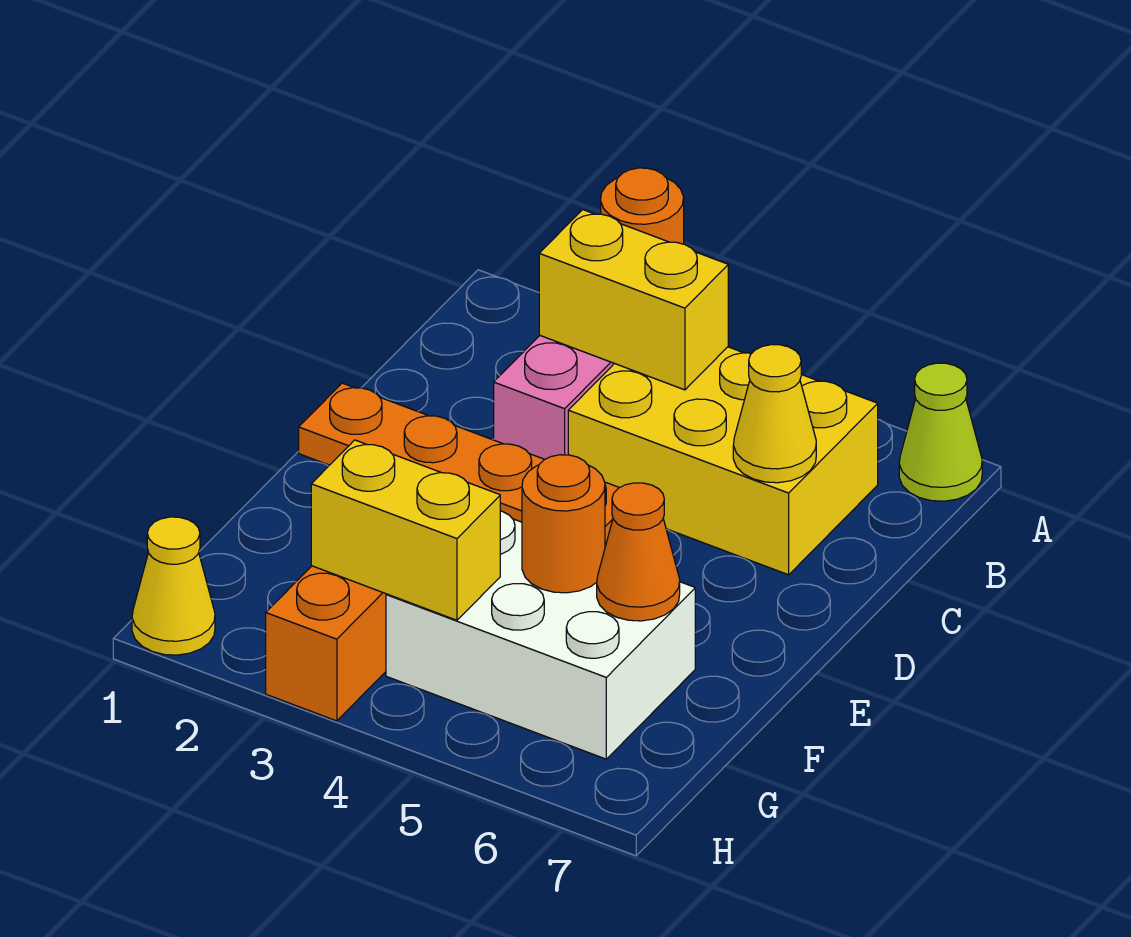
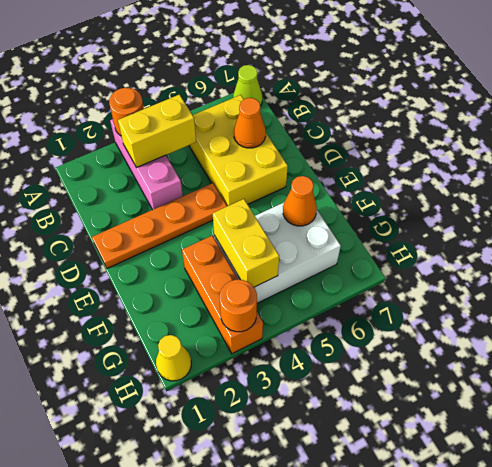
yellow 2x3 brick [568,347,878,575] -> yellow 2x3 brick turned to [189,95,288,206]
yellow 1x1 cone [733,345,816,483] -> orange 1x1 cone [234,98,266,148]
orange 1x1 round brick [522,455,605,593] -> orange 1x1 round brick moved to [220,280,257,332]
yellow 1x2 brick [311,440,500,620] -> yellow 1x2 brick turned to [213,199,279,287]

